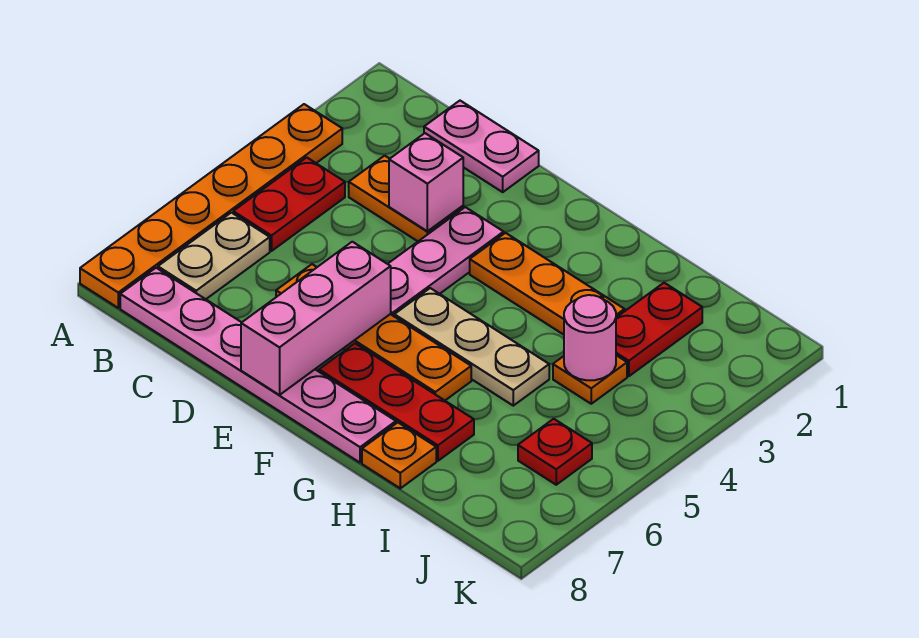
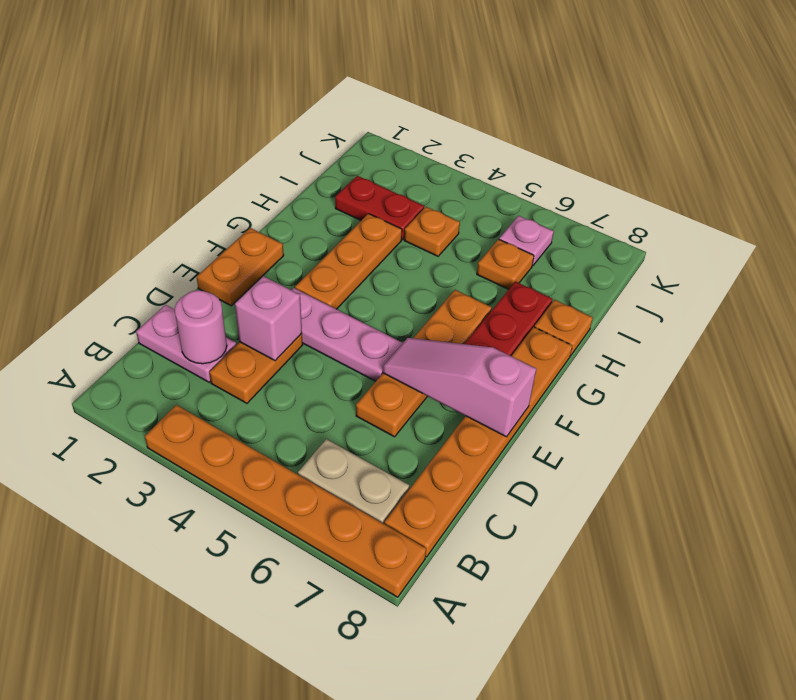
red 1x2 plate [233,157,345,251] -> none
pink 1x6 plate [120,268,396,463] -> orange 1x6 plate [384,327,572,557]
pink 1x2 plate [424,101,539,192] -> pink 1x2 plate turned to [136,305,236,382]
none -> orange 1x2 plate [197,228,284,306]
pink 1x3 brick [241,242,391,395] -> pink 1x3 slope [383,338,536,437]
tan 1x3 plate [394,288,549,406] -> none
pink 1x1 round brick [564,295,616,380] -> pink 1x1 round brick moved to [175,290,227,364]
none -> orange 1x1 plate [477,239,534,289]
red 1x1 plate [518,419,592,485] -> pink 1x1 plate [499,216,554,266]

